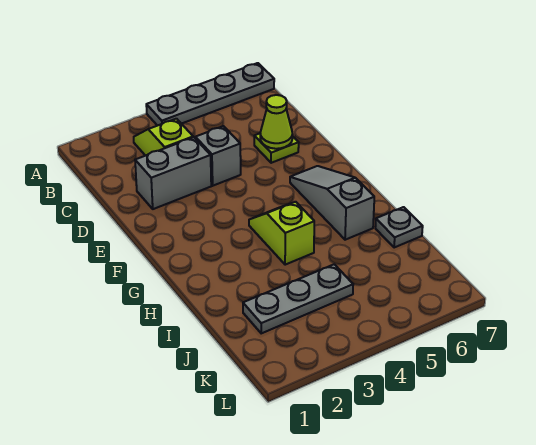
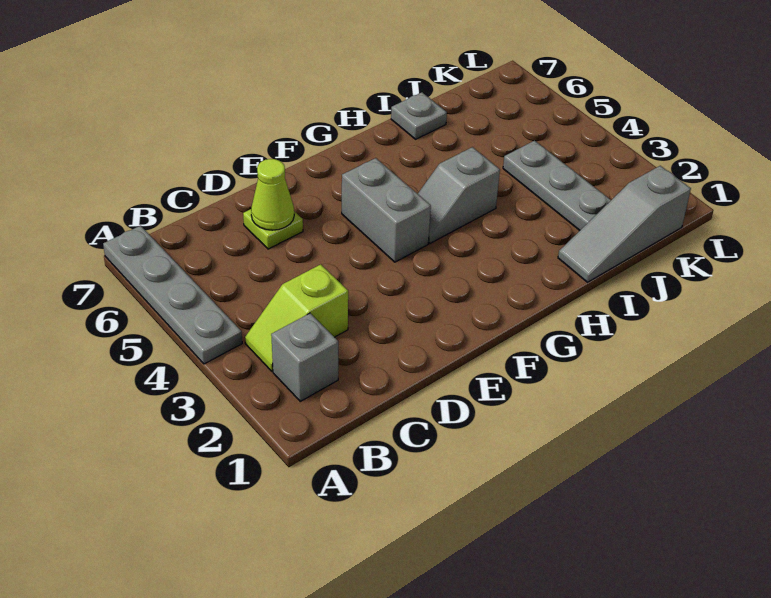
grey 1x2 brick [135,137,211,209] -> grey 1x2 brick moved to [342,158,431,262]
grey 1x1 brick [195,126,241,186] -> grey 1x1 brick moved to [271,313,338,401]
grey 1x3 slope [290,166,374,240] -> grey 1x3 slope moved to [558,166,691,282]
lime 1x2 slope [249,202,314,265] -> grey 1x2 slope [418,147,500,243]

